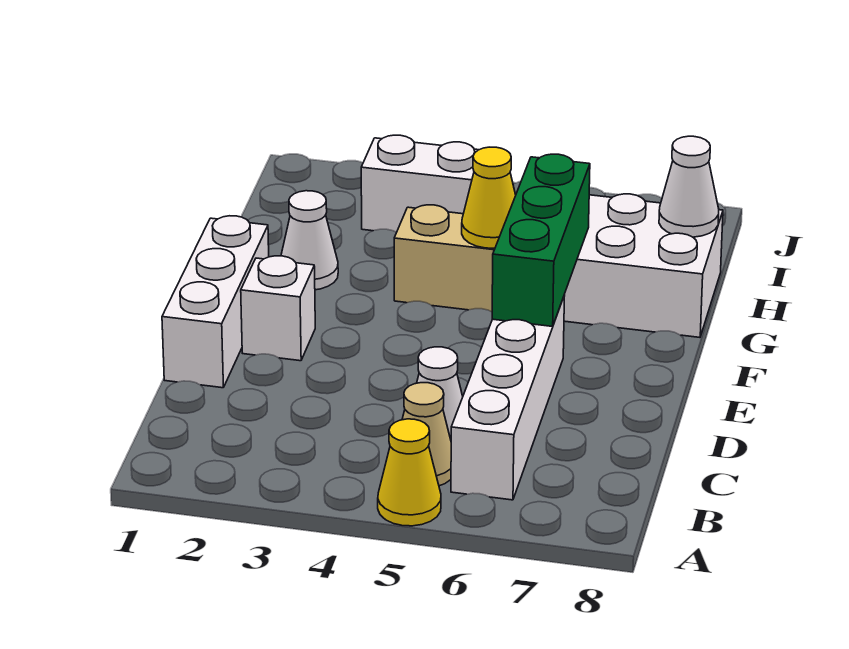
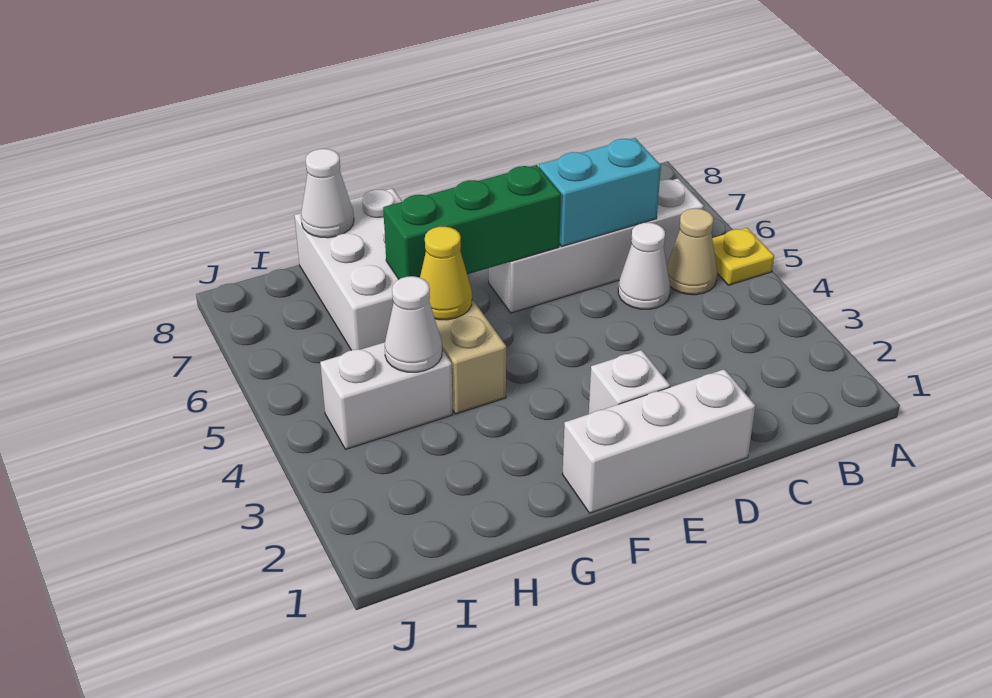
yellow 1x1 cone [378,419,441,526] -> yellow 1x1 plate [712,228,774,285]
none -> cyan 1x2 brick [539,138,661,246]
white 1x1 cone [281,191,338,290] -> white 1x1 cone moved to [385,276,442,372]
white 1x2 brick [361,135,478,232] -> white 1x2 brick turned to [320,342,453,449]

